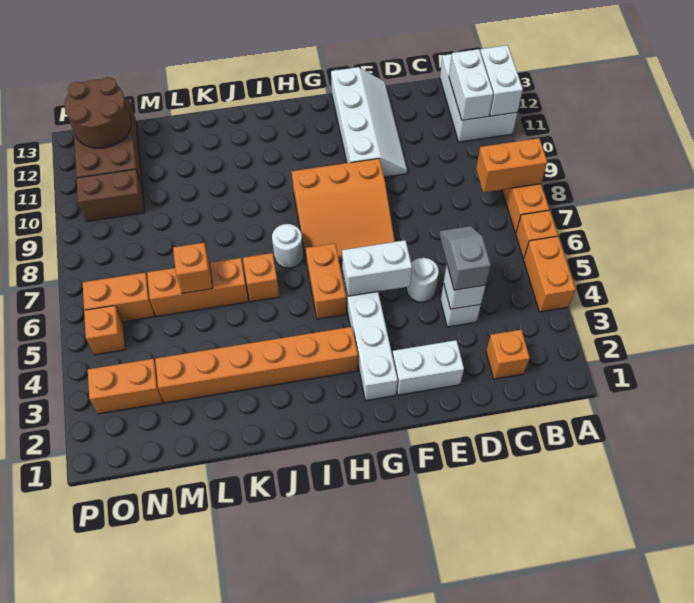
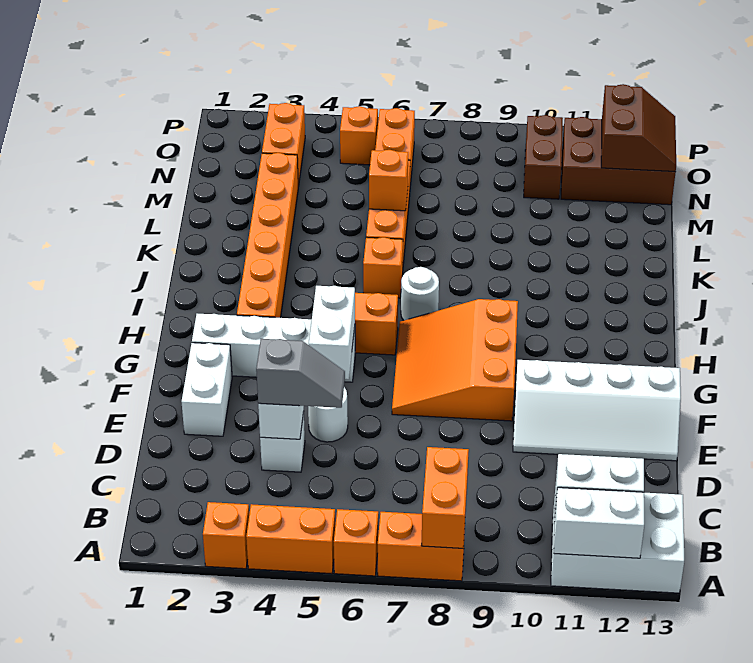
orange 1x1 brick [486,330,530,379] -> orange 1x1 brick moved to [203,502,249,569]
brown 2x2 round brick [65,77,131,148] -> brown 2x2 slope [601,84,676,172]

